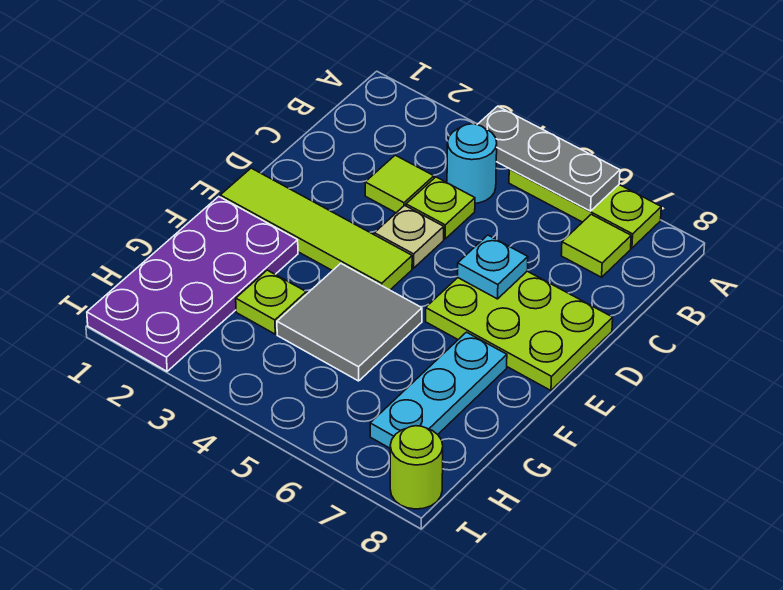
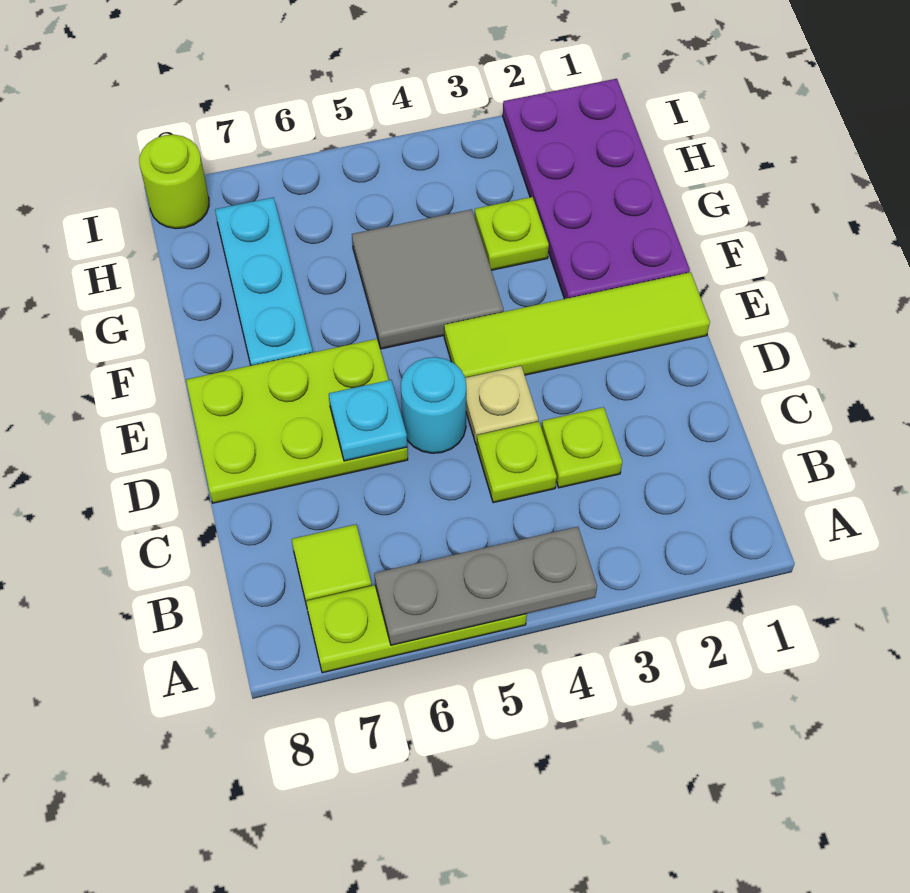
cyan 1x1 round brick [447,124,497,203] -> cyan 1x1 round brick moved to [401,357,466,453]
lime 1x1 tile [365,155,434,213] -> lime 1x1 plate [542,407,622,488]

